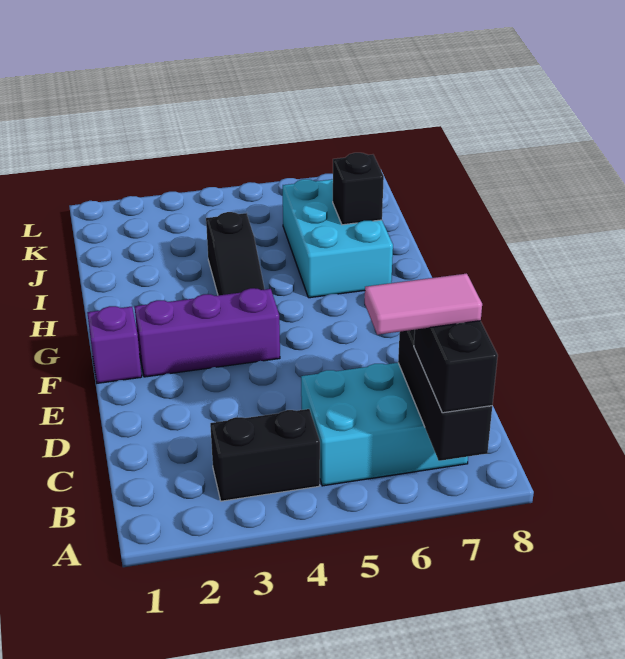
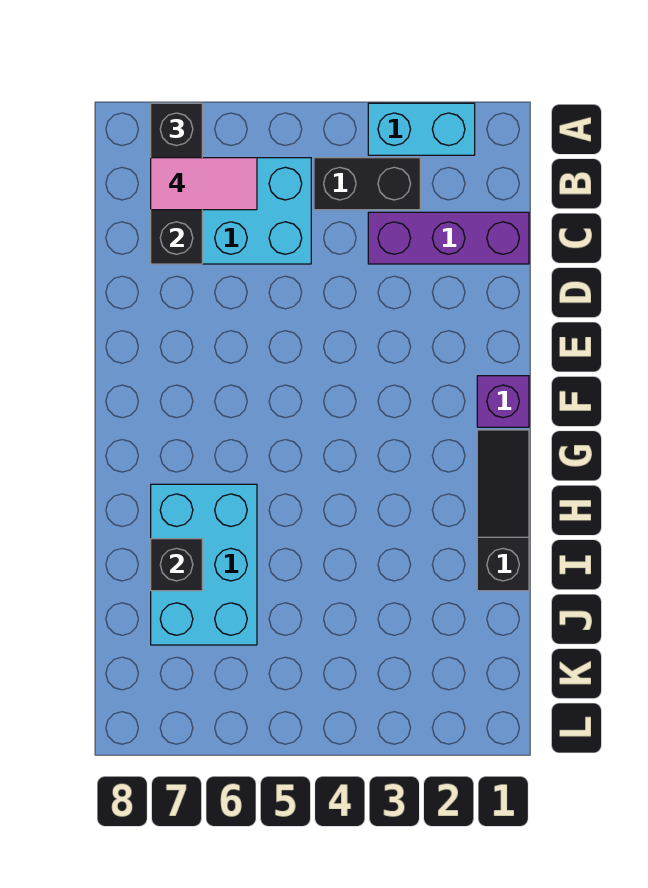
none -> cyan 1x2 brick [368,103,475,155]
purple 1x3 brick [135,288,280,377] -> purple 1x3 brick moved to [368,212,529,264]
black 1x3 slope [206,212,265,295] -> black 1x3 slope moved to [477,430,529,591]

